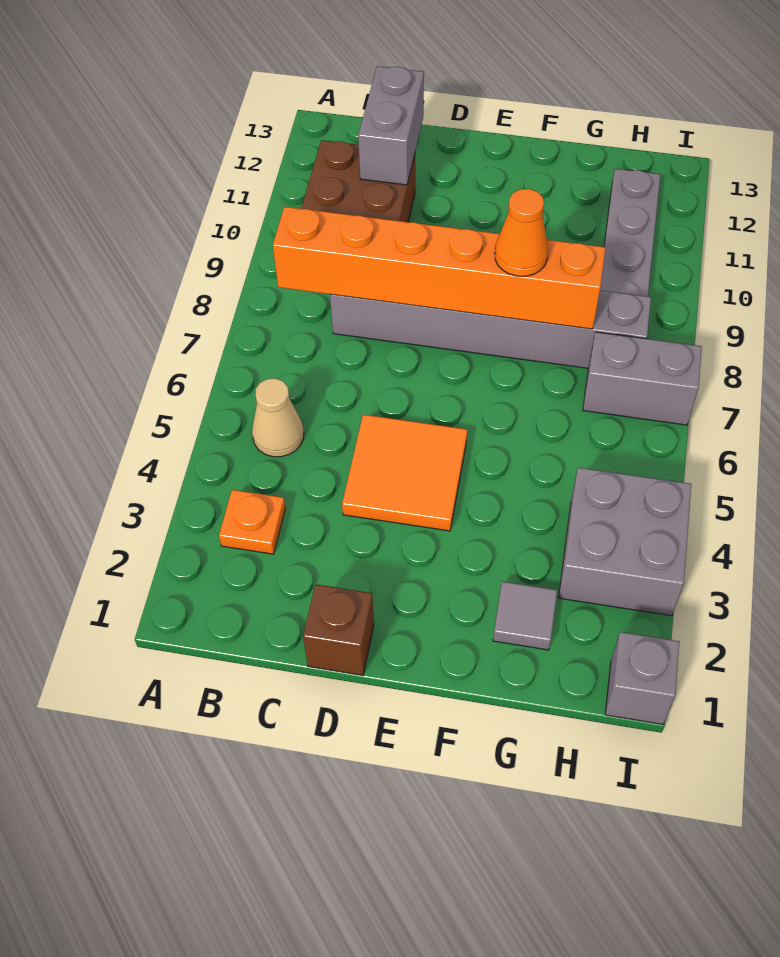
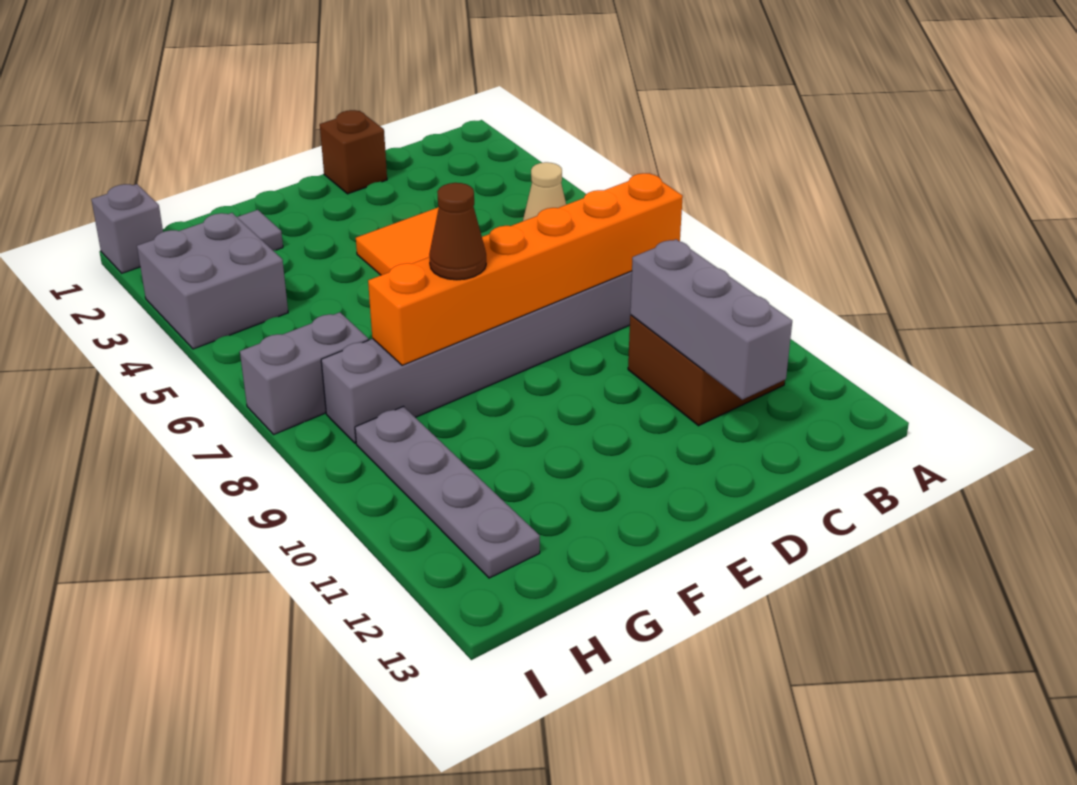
orange 1x1 plate [219,490,285,554] -> none
grey 1x2 brick [358,66,424,185] -> grey 1x3 brick [630,239,792,400]
orange 1x1 cone [495,189,548,276] -> brown 1x1 cone [429,183,486,280]

